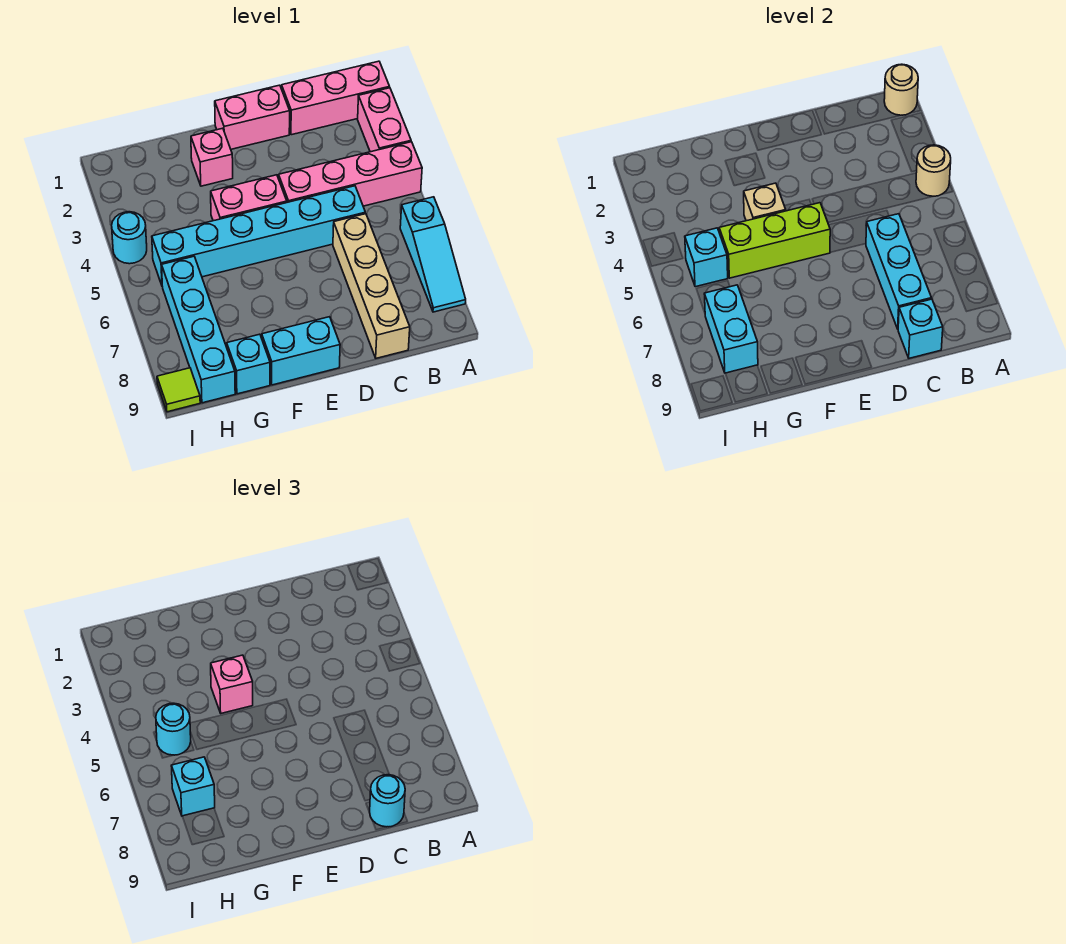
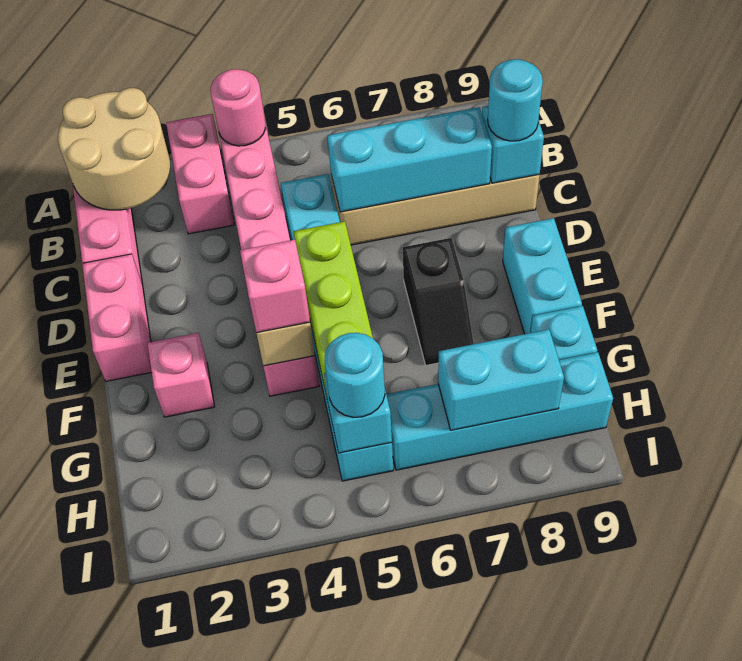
tan 1x1 round brick [884,64,918,115] -> tan 2x2 round brick [58,88,170,210]
pink 1x2 brick [358,88,411,152] -> pink 1x2 brick turned to [166,114,235,234]
tan 1x1 round brick [916,145,951,196] -> pink 1x1 round brick [211,69,265,146]
cyan 1x3 slope [400,197,466,312] -> none
none -> black 1x2 slope [403,238,474,365]
cyan 1x1 brick [171,757,215,816] -> none
cyan 1x1 round brick [112,212,147,264] -> none
lime 1x1 tile [157,368,200,412] -> none

